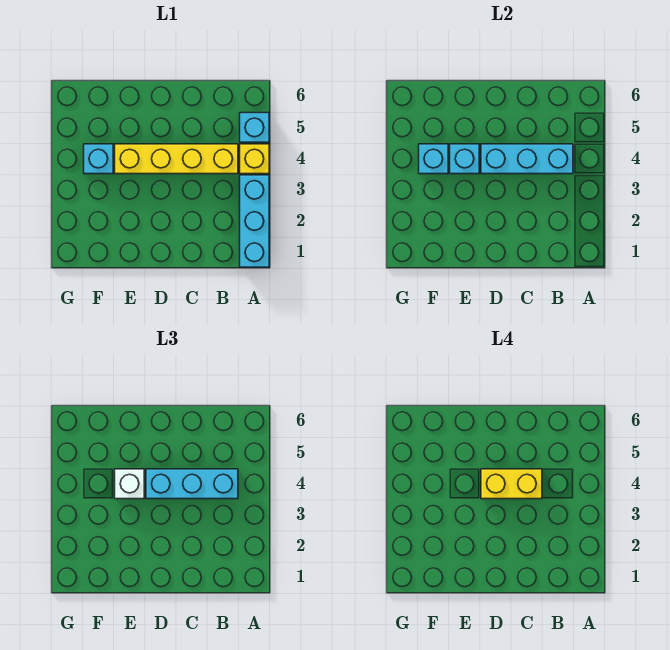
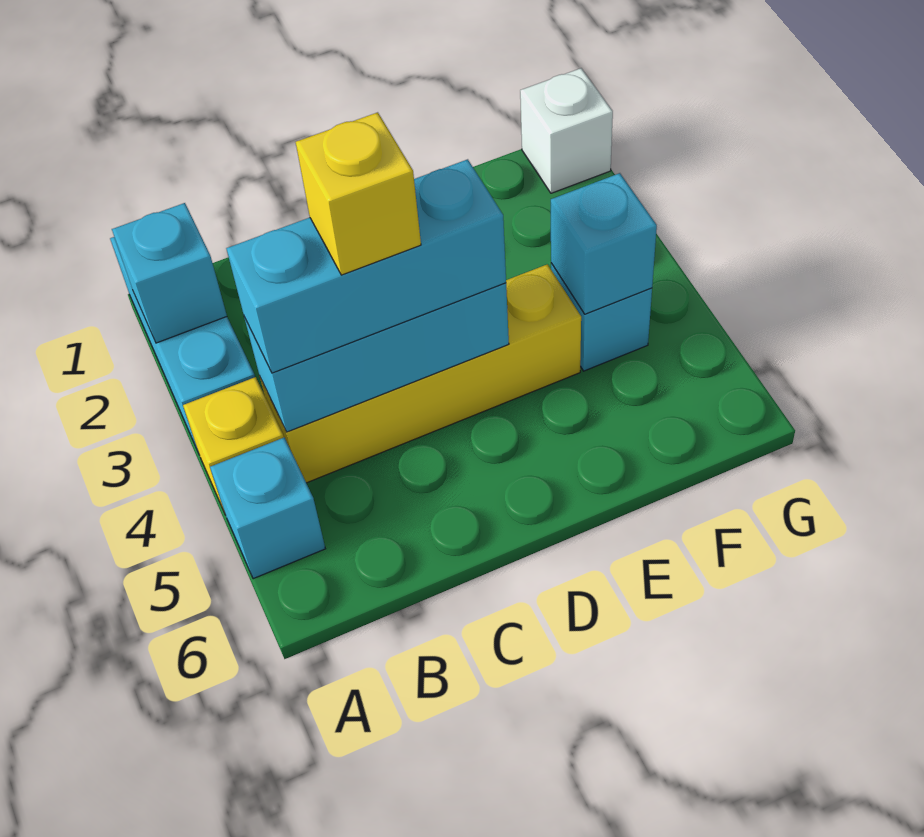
yellow 1x2 brick [481,469,542,499] -> yellow 1x1 brick [296,112,421,275]
cyan 1x1 brick [450,144,479,174] -> cyan 1x1 brick moved to [112,203,227,343]
white 1x1 brick [115,469,144,499] -> white 1x1 brick moved to [520,68,613,193]

